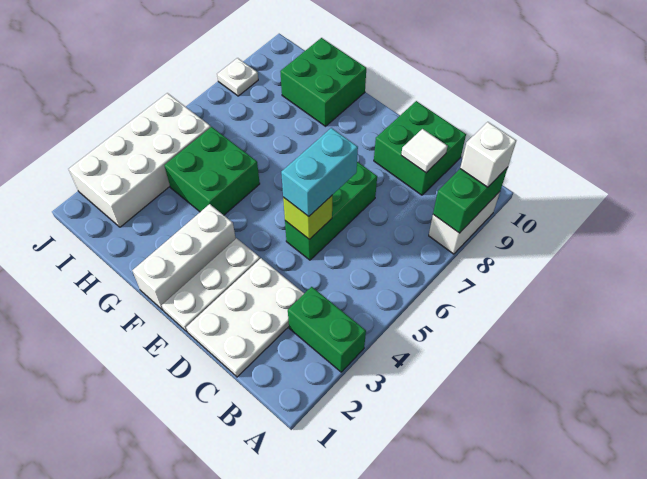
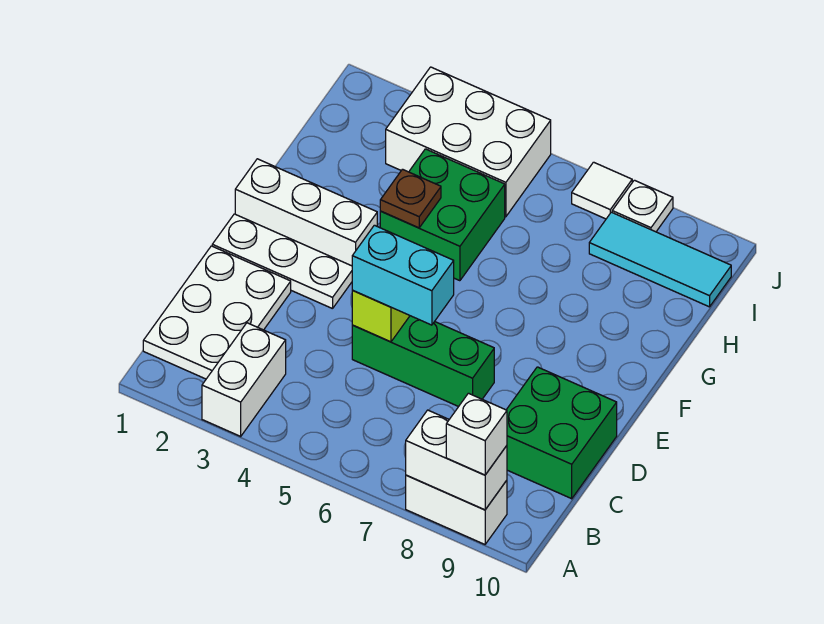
green 1x2 brick [288,287,366,372] -> white 1x2 brick [202,323,286,436]
green 1x2 brick [433,167,508,233] -> white 1x2 brick [406,410,507,510]
white 2x3 plate [186,258,304,377] -> white 2x3 plate turned to [143,246,291,379]
white 1x1 tile [401,129,448,173] -> white 1x1 tile moved to [572,162,632,219]
none -> brown 1x1 plate [380,169,441,228]
green 2x2 brick [280,38,366,126] -> none
white 2x4 brick [69,93,211,227] -> white 2x3 brick [386,67,551,217]
none -> cyan 1x3 tile [589,212,731,307]

